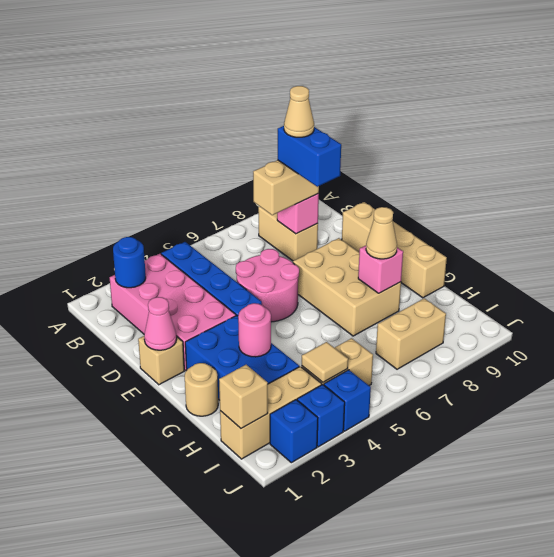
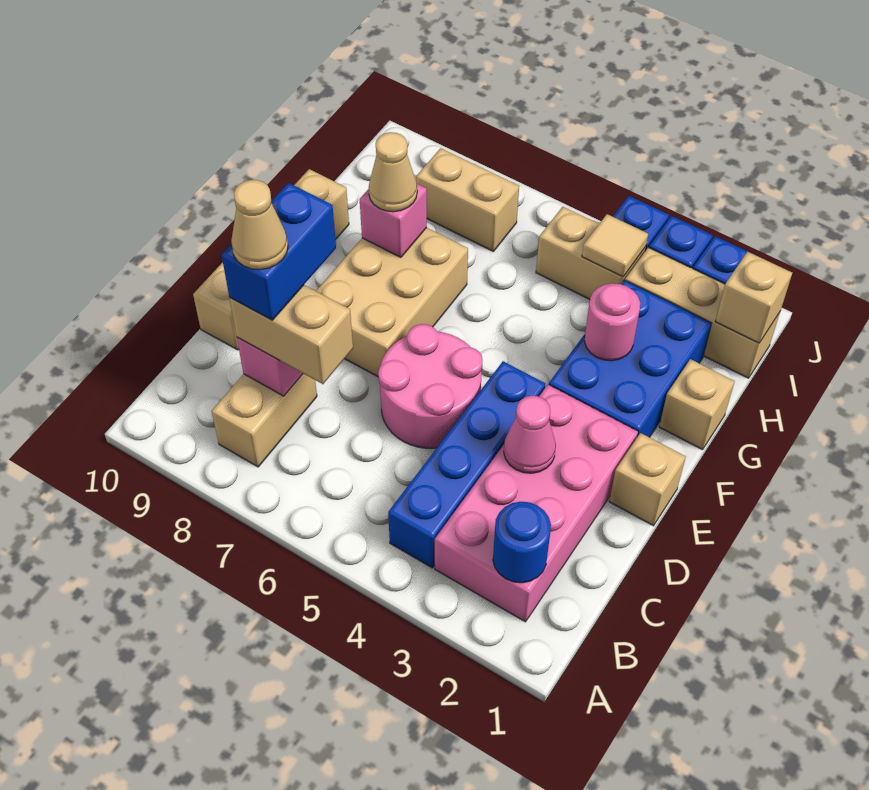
pink 1x1 cone [144,297,177,350] -> pink 1x1 cone moved to [504,396,556,473]
tan 1x1 round brick [185,363,218,416] -> tan 1x1 brick [659,359,735,450]

